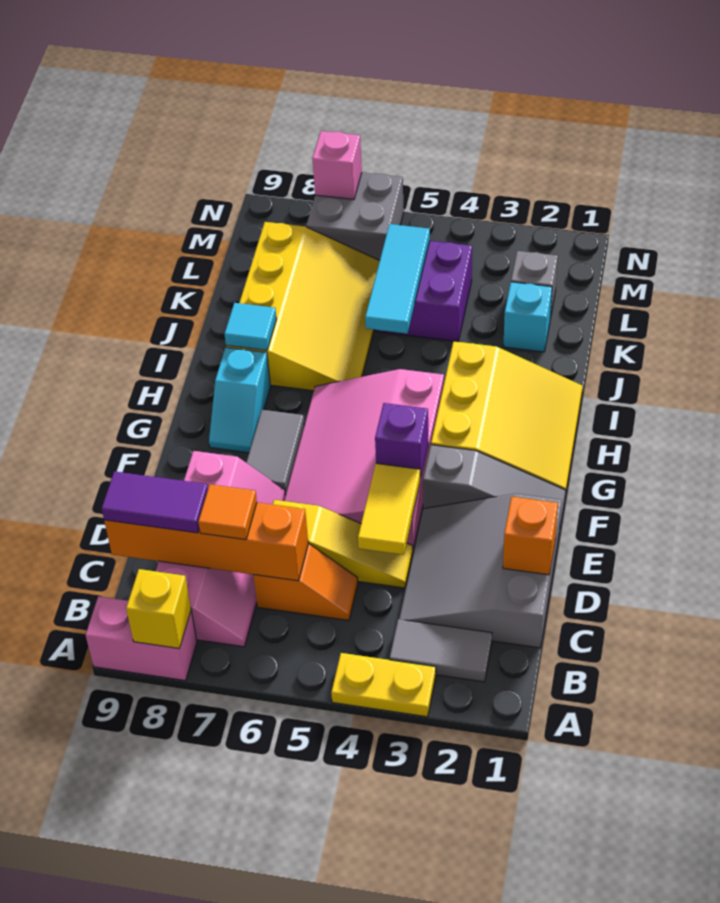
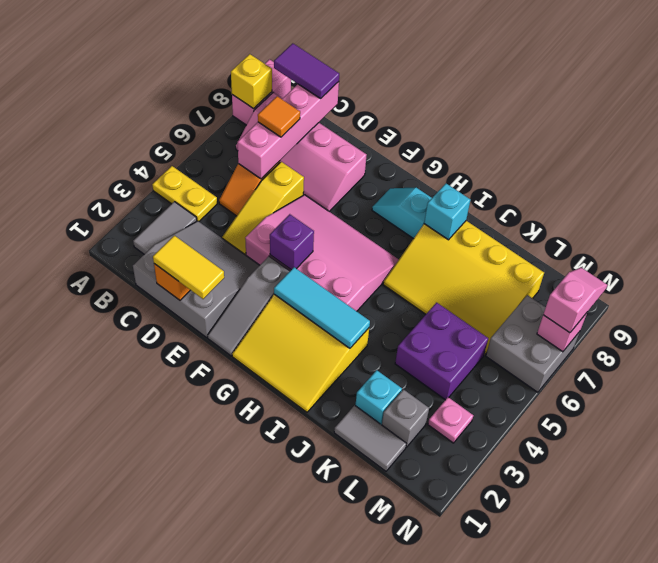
yellow 1x2 plate [331,653,436,717] -> yellow 1x2 plate turned to [152,166,217,221]
orange 1x4 brick [104,503,308,581] -> pink 1x4 brick [238,82,339,179]
purple 1x2 tile [102,471,208,533] -> purple 1x2 tile turned to [274,43,339,99]
yellow 1x2 tile [358,463,421,555] -> yellow 1x2 tile moved to [153,236,224,299]
grey 1x2 tile [246,410,304,494] -> grey 1x2 tile moved to [334,405,406,471]
cyan 1x1 tile [225,303,276,350] -> cyan 1x1 brick [424,184,470,240]
cyan 1x3 tile [365,224,430,334] -> cyan 1x3 tile moved to [274,267,370,348]
none -> pink 1x1 plate [428,397,473,443]
none -> pink 1x2 slope [543,268,608,333]

